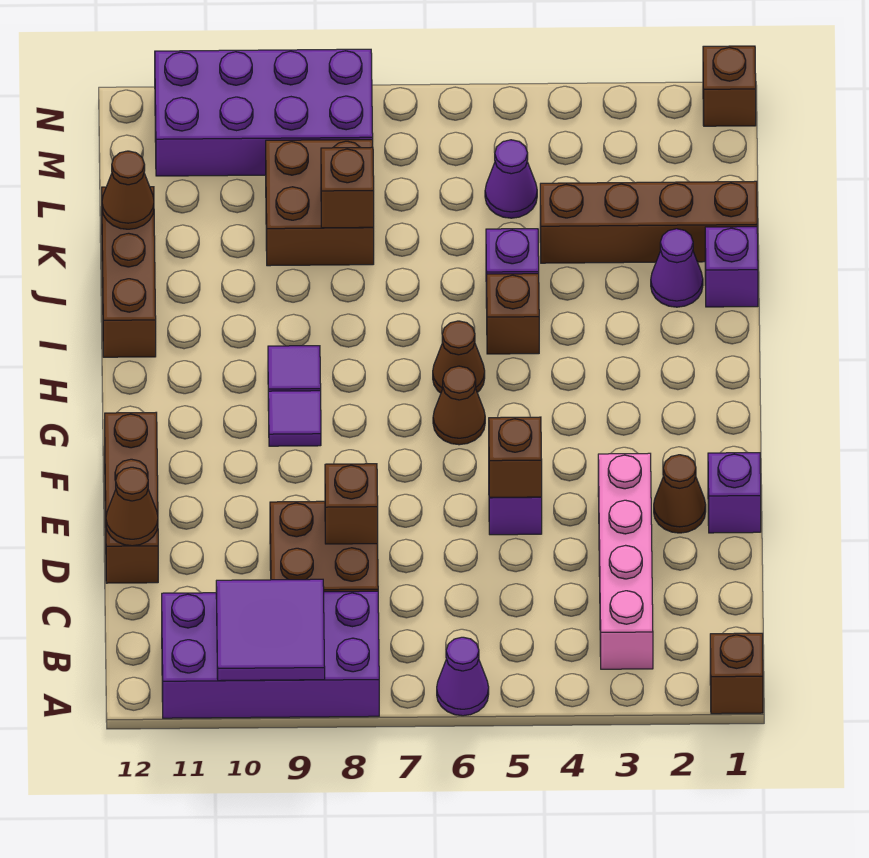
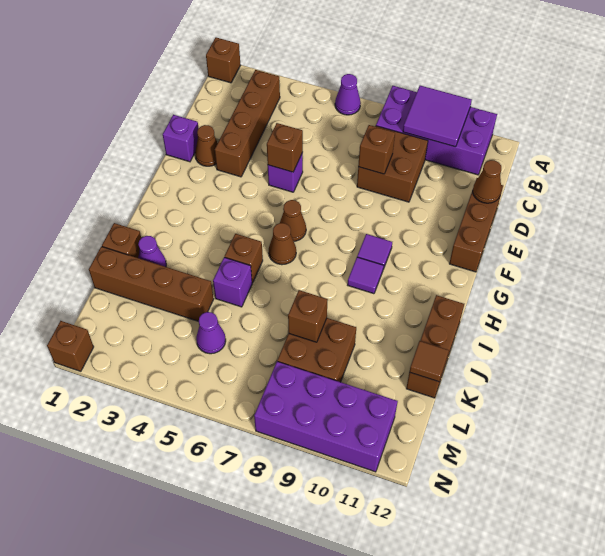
pink 1x4 brick [598,453,653,669] -> brown 1x4 brick [215,70,280,177]
purple 1x1 brick [705,227,758,307] -> brown 1x1 brick [102,223,141,258]
brown 1x1 cone [102,151,154,229] -> brown 1x1 tile [410,341,449,382]

